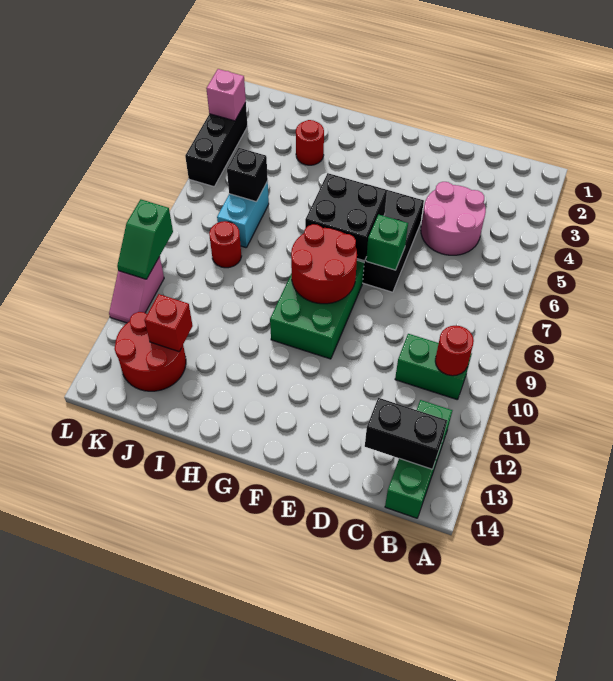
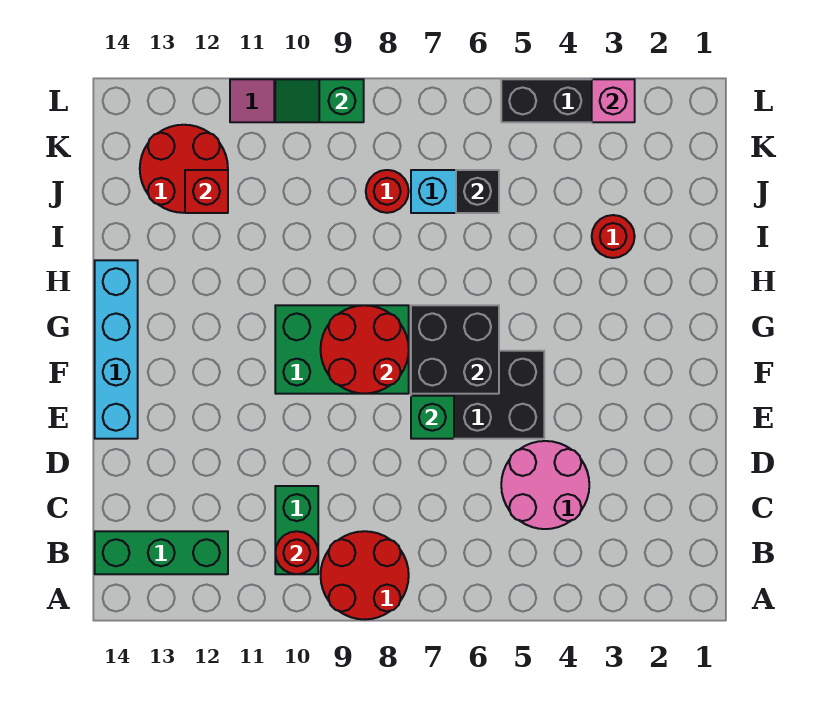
none -> red 2x2 round brick [321,531,409,620]
black 1x2 brick [365,398,447,469] -> none
none -> cyan 1x4 brick [95,260,138,439]

